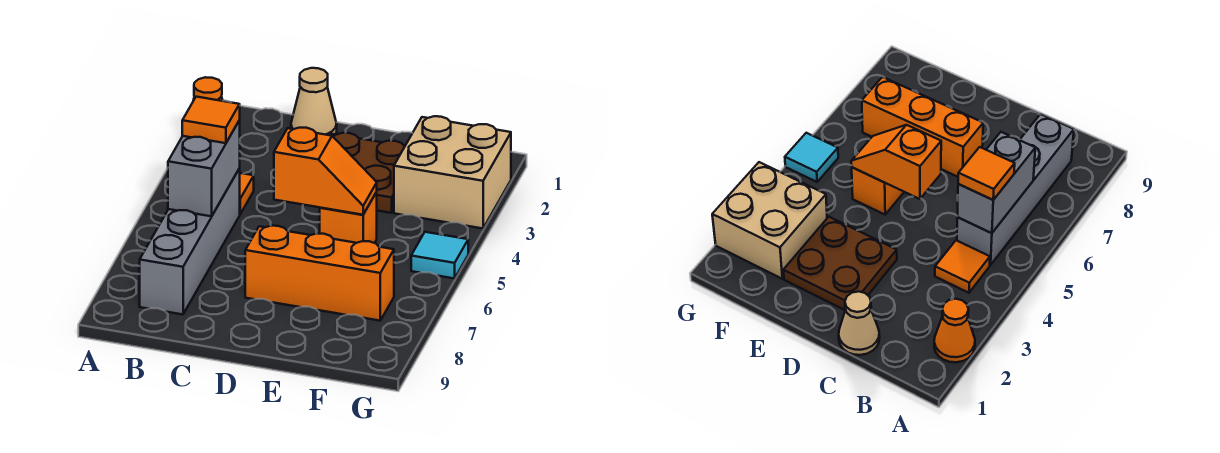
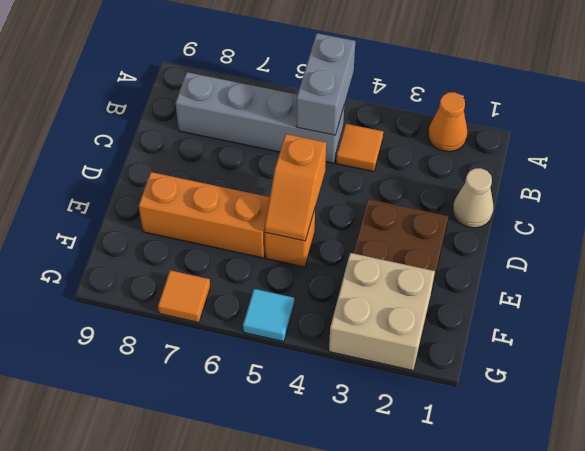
grey 1x2 brick [168,120,240,216] -> grey 1x2 brick turned to [296,33,355,135]
orange 1x1 tile [182,97,240,143] -> orange 1x1 tile moved to [158,270,210,322]
orange 1x3 brick [245,226,394,321] -> orange 1x3 brick turned to [139,172,270,258]

